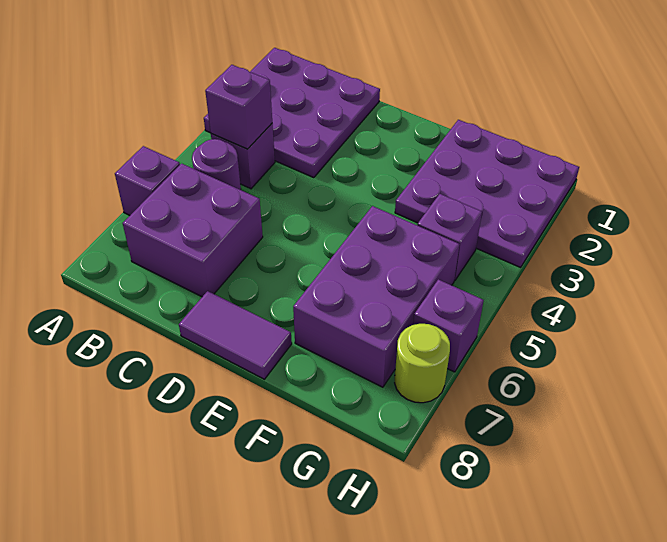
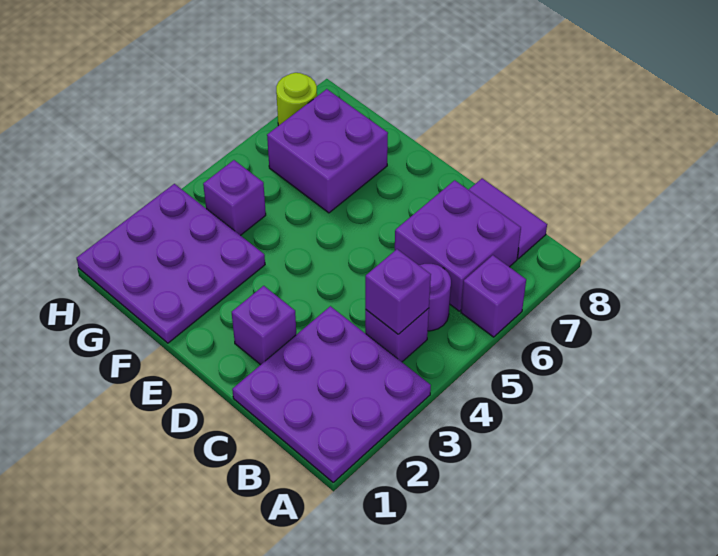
purple 1x2 tile [179,291,292,379] -> purple 1x2 tile moved to [469,178,547,259]
purple 2x3 brick [293,206,460,387] -> purple 2x2 brick [267,89,388,213]
purple 1x1 brick [413,279,484,372] -> purple 1x1 brick moved to [232,286,296,365]

